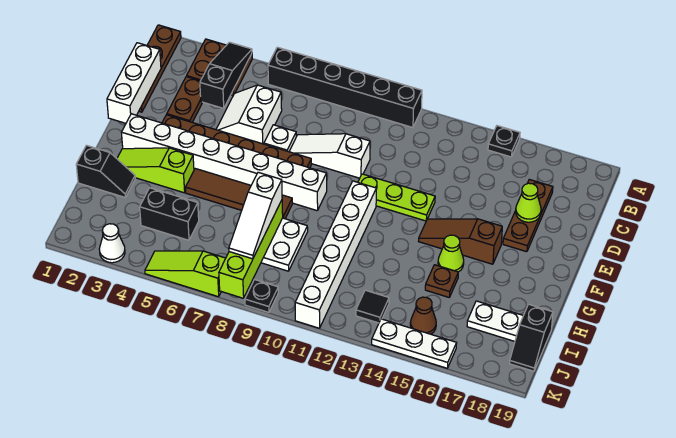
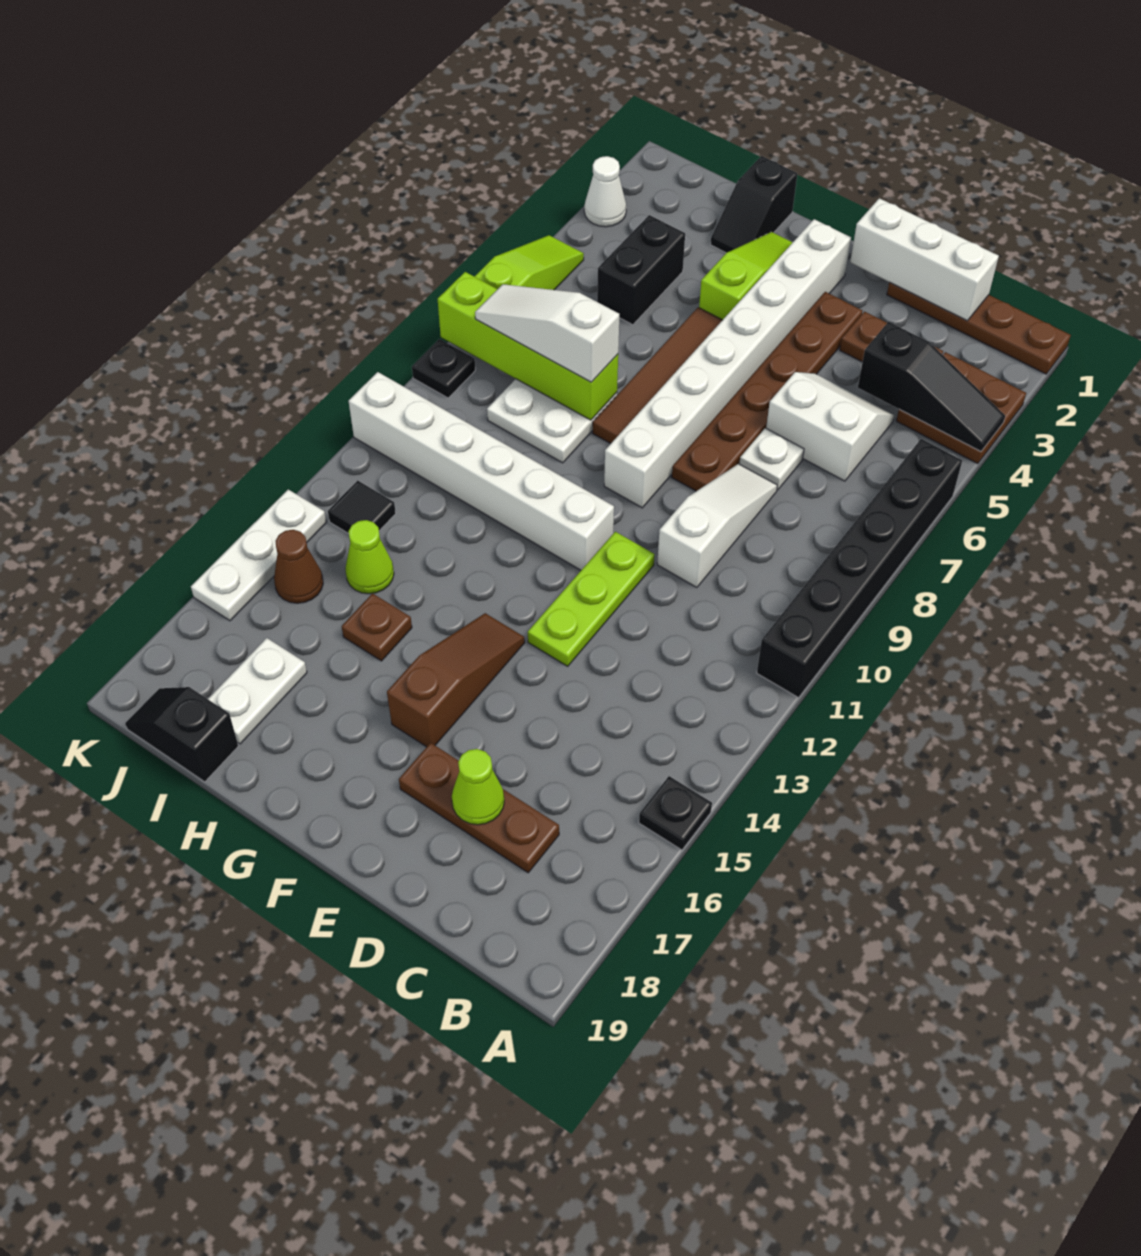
lime 1x1 cone [438,235,464,272] -> lime 1x1 cone moved to [345,520,394,594]

